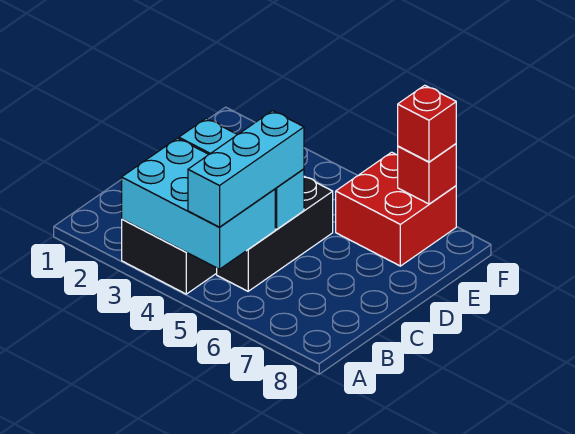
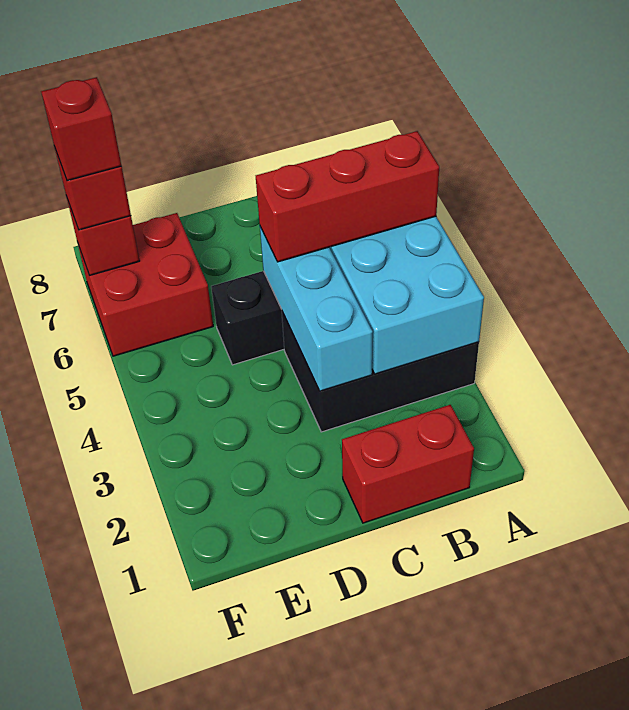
cyan 1x3 brick [188,111,304,227] -> red 1x3 brick [256,131,439,262]
none -> red 1x2 brick [342,405,474,523]
none -> red 1x1 brick [41,77,121,181]

